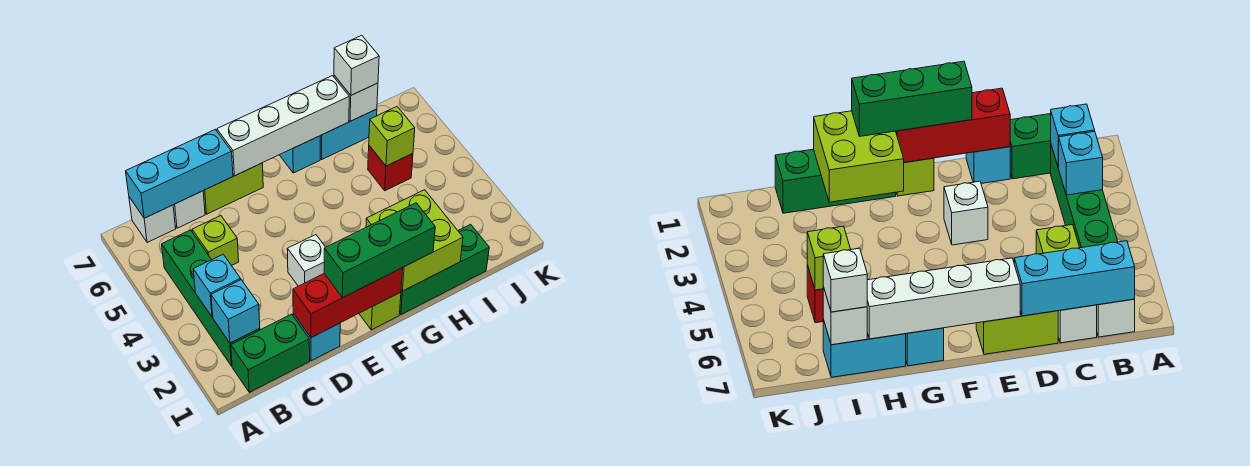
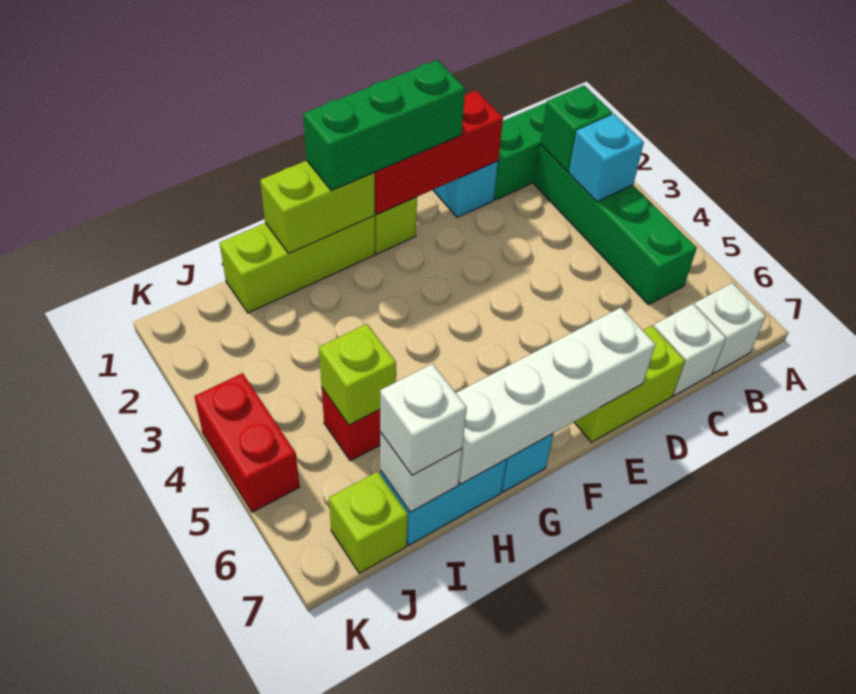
cyan 1x1 brick [211,280,260,343] -> green 1x1 brick [540,85,612,172]
cyan 1x3 brick [126,130,233,218] -> none
lime 1x1 brick [192,216,239,265] -> lime 1x1 brick moved to [329,472,408,573]
white 1x1 brick [287,235,325,286] -> none
green 1x3 brick [400,224,489,315] -> lime 1x3 brick [220,216,375,313]
lime 2x2 brick [366,190,463,291] -> lime 1x2 brick [260,161,375,254]
none -> red 1x2 brick [194,373,299,512]

